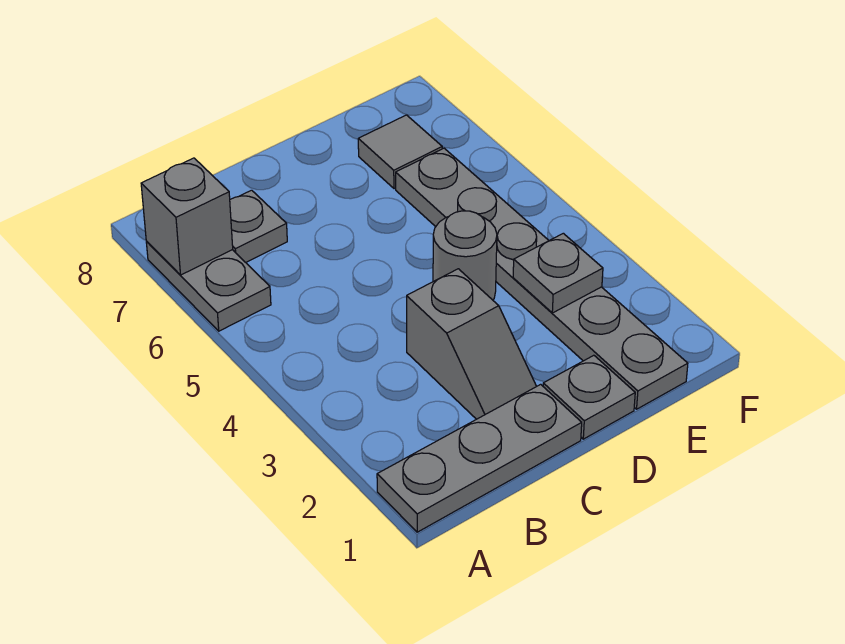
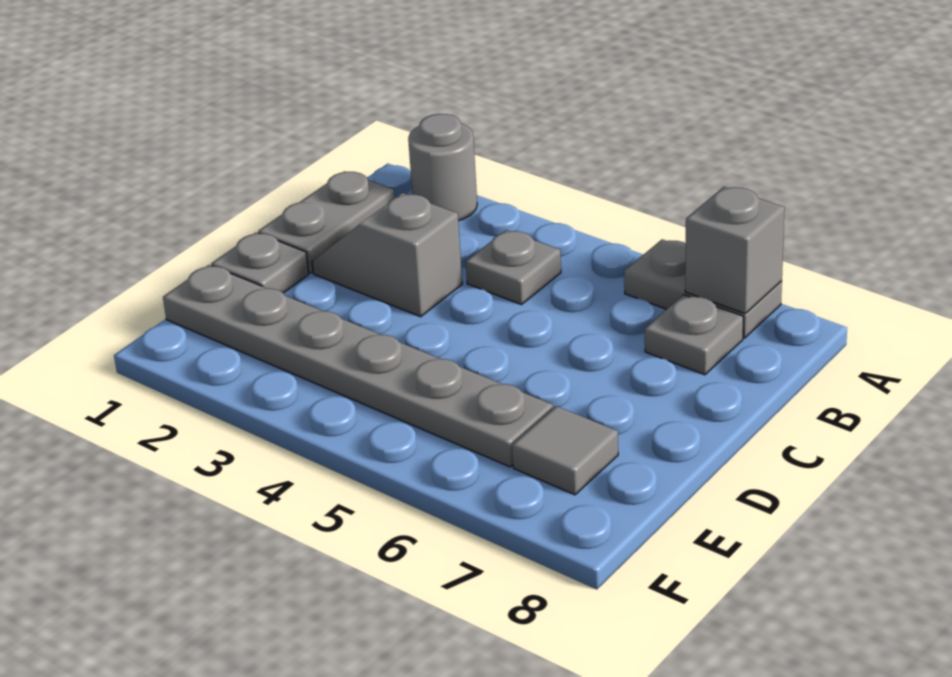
grey 1x3 plate [377,384,582,532] -> grey 1x2 plate [258,171,395,273]
grey 1x1 round brick [433,211,497,300] -> grey 1x1 round brick moved to [408,114,477,221]
grey 1x1 plate [513,233,603,313] -> grey 1x1 plate moved to [466,230,561,305]

